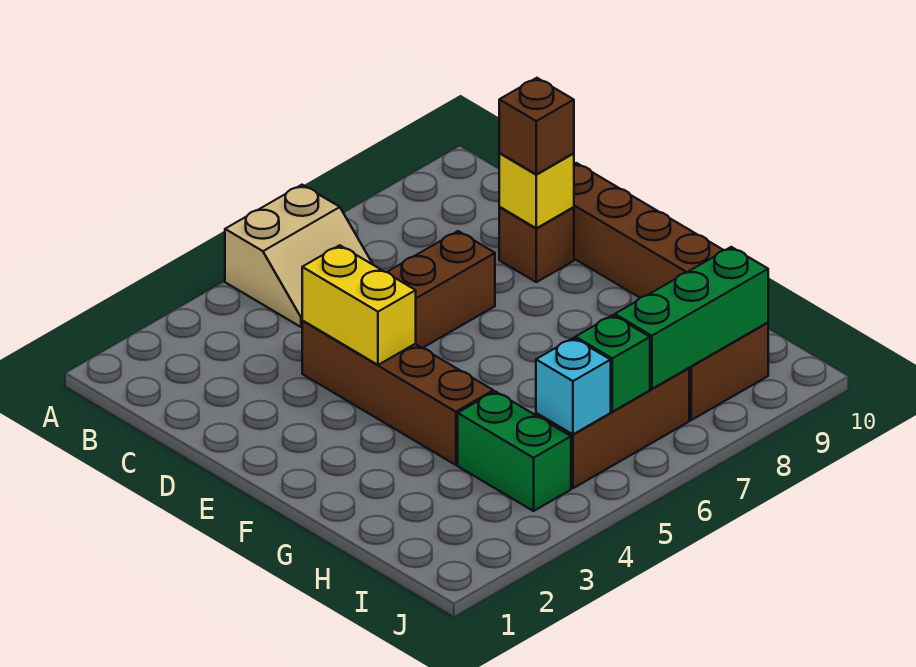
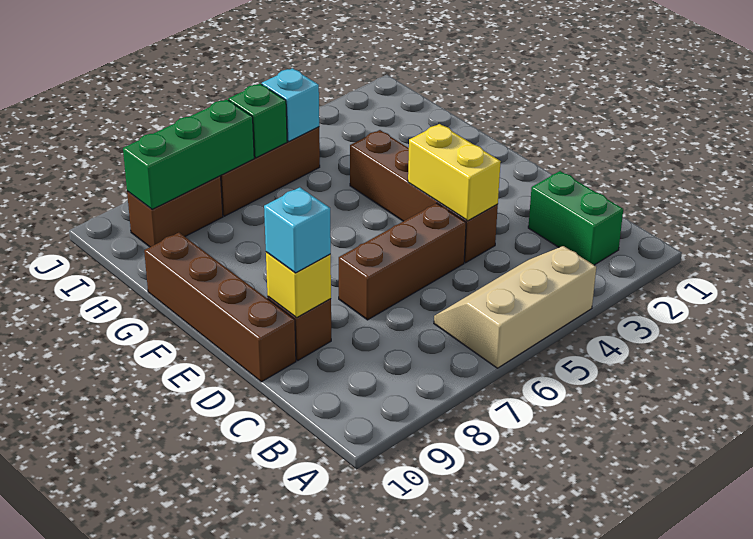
tan 2x2 slope [225,185,373,327] -> tan 2x3 slope [434,246,596,368]
brown 1x1 brick [499,78,574,174] -> cyan 1x1 brick [264,187,331,273]
green 1x2 brick [458,391,571,511] -> green 1x2 brick moved to [528,171,623,265]

